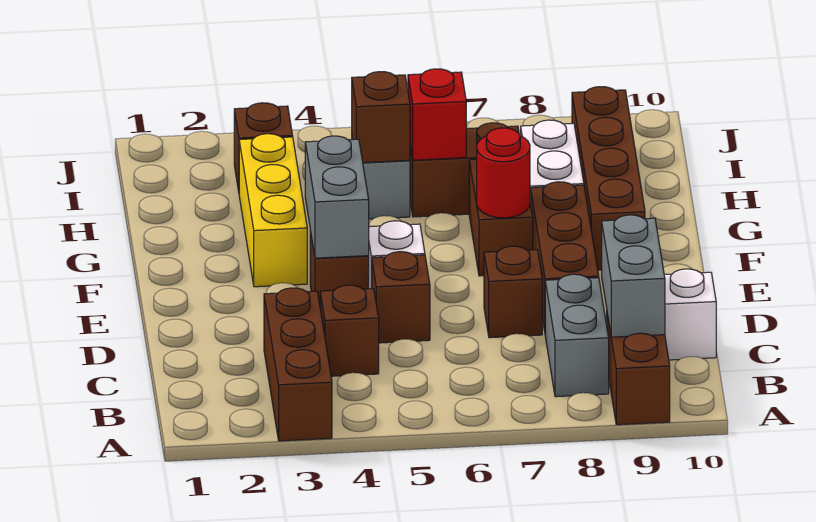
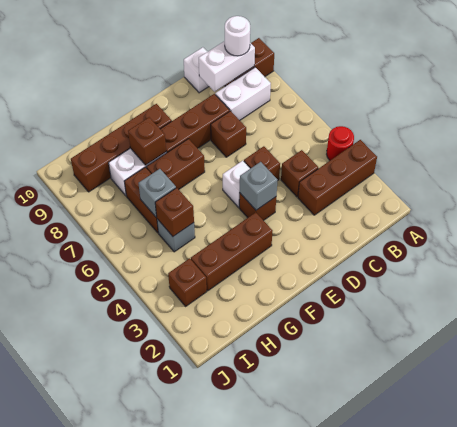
grey 1x2 brick [545,274,609,397] -> white 1x2 brick [215,67,271,120]
grey 1x2 brick [602,215,665,337] -> white 1x2 brick [199,41,255,92]
none -> white 1x1 round brick [225,16,250,56]
grey 1x2 brick [305,136,369,258] -> grey 1x1 brick [240,162,278,210]
yellow 1x3 brick [239,134,307,287] -> brown 1x3 brick [191,212,272,291]
red 1x1 round brick [477,128,530,218] -> red 1x1 round brick moved to [327,126,354,160]
none -> brown 1x1 brick [128,117,166,165]
red 1x1 brick [408,69,467,160] -> grey 1x1 brick [138,169,176,217]

